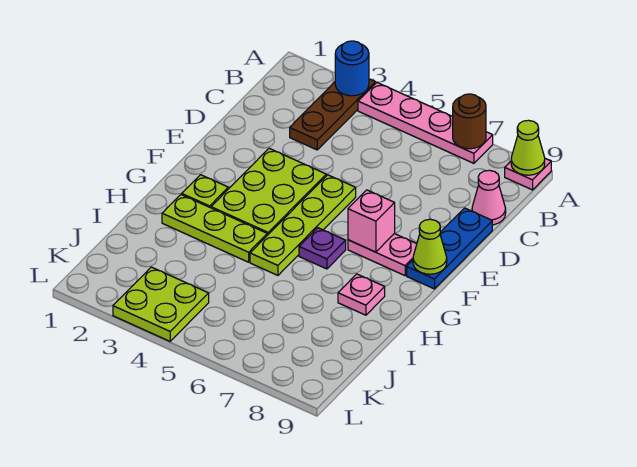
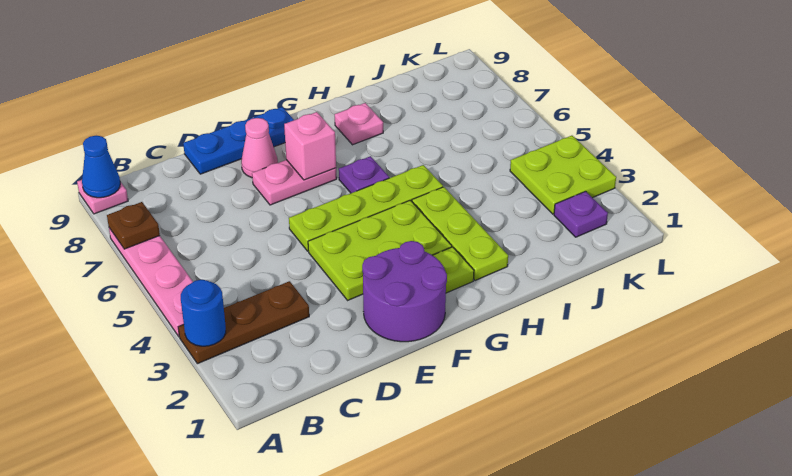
brown 1x1 round brick [453,94,486,149] -> brown 1x1 plate [107,202,160,249]
lime 1x1 cone [511,120,545,175] -> blue 1x1 cone [82,136,120,198]
pink 1x1 cone [472,170,506,225] -> pink 1x1 cone moved to [241,118,278,178]
none -> purple 2x2 round brick [362,241,447,342]
pink 1x2 plate [348,234,417,276] -> pink 1x2 plate turned to [252,160,337,205]
lime 1x1 cone [413,219,447,274] -> none
none -> purple 1x1 plate [554,191,608,237]

